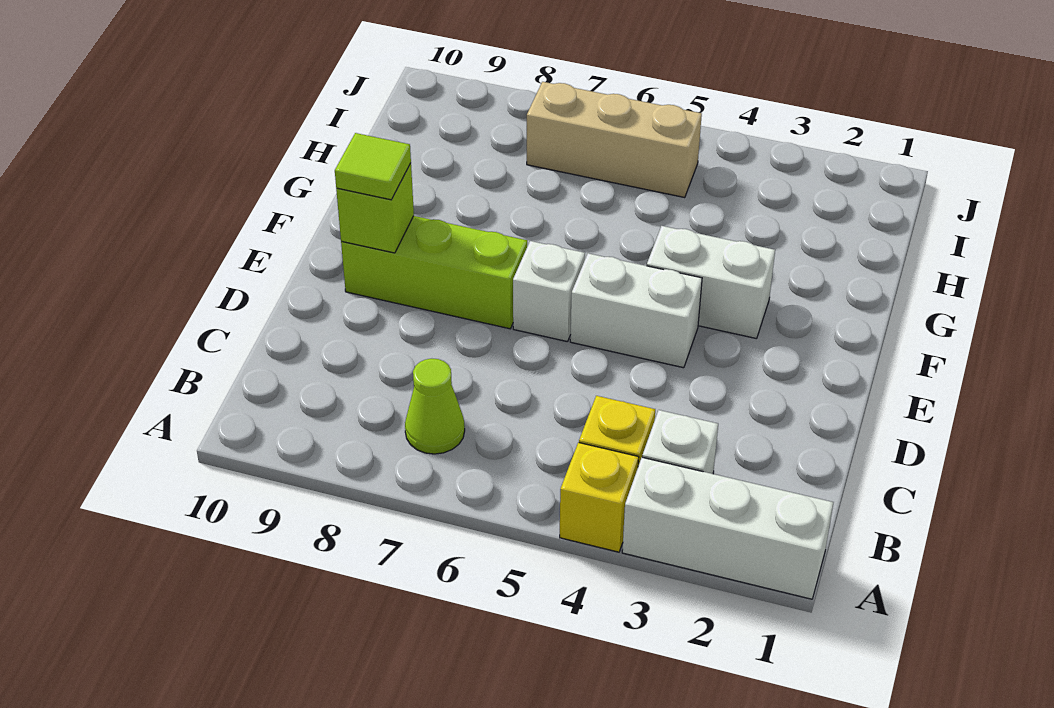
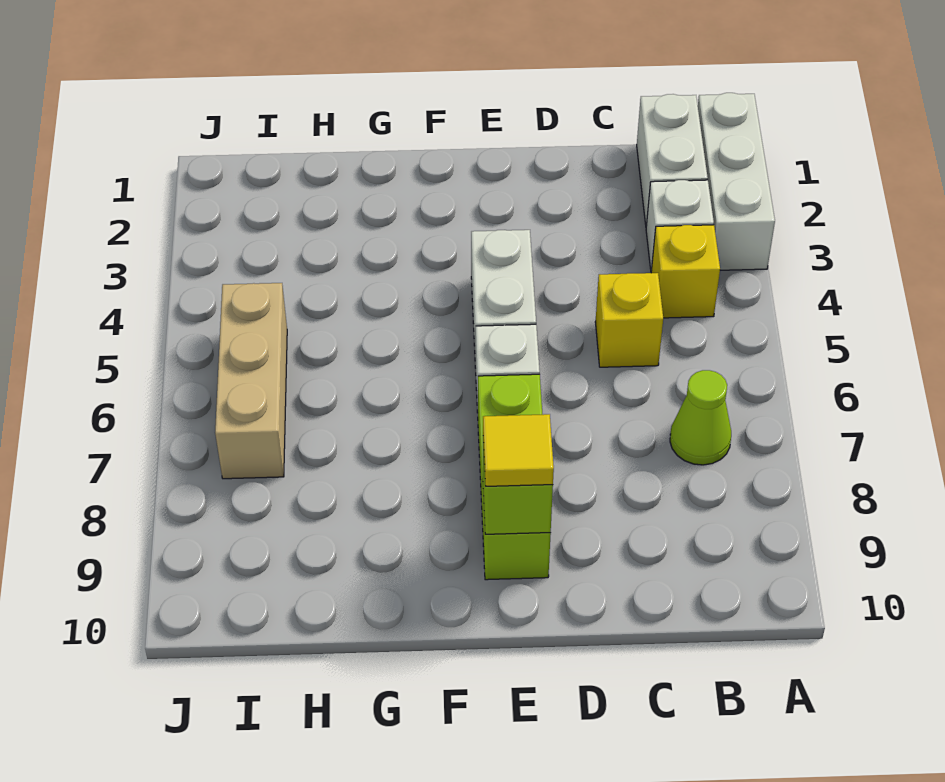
yellow 1x1 brick [560,443,638,552] -> yellow 1x1 brick moved to [595,273,663,367]
lime 1x1 tile [335,133,411,200] -> yellow 1x1 tile [483,414,554,486]
white 1x2 brick [647,226,775,339] -> white 1x2 brick moved to [637,94,708,226]

